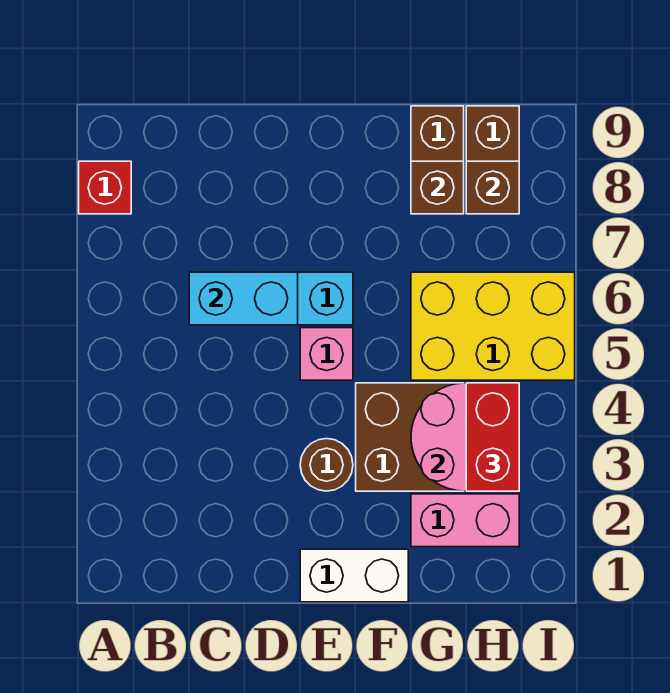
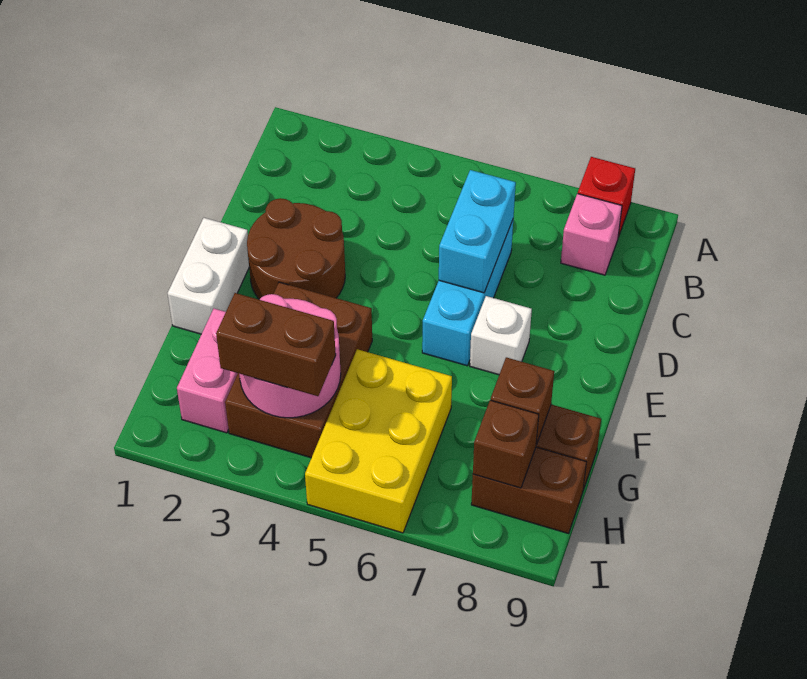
brown 1x1 round brick [300,439,353,491] -> brown 2x2 round brick [247,198,345,299]
pink 1x1 brick [300,328,353,380] -> pink 1x1 brick moved to [561,194,622,275]
none -> white 1x1 brick [470,296,532,375]
red 1x2 brick [466,383,519,491] -> brown 1x2 brick [216,293,336,396]

